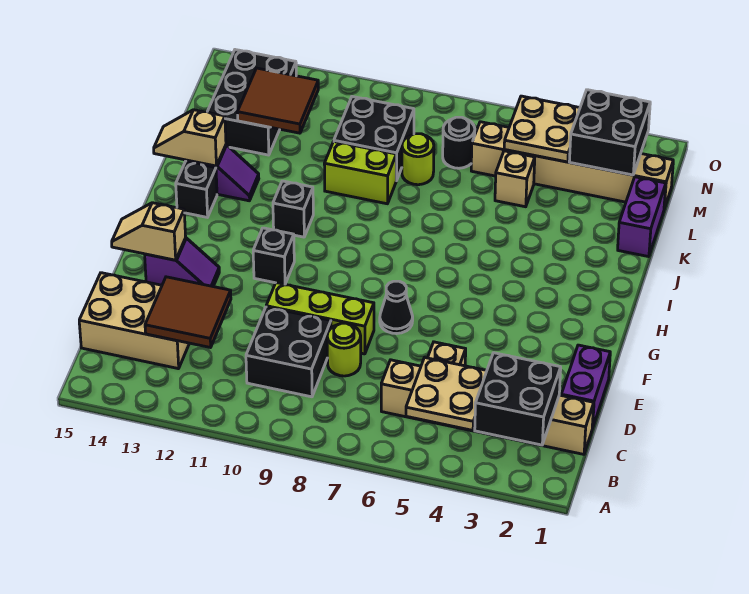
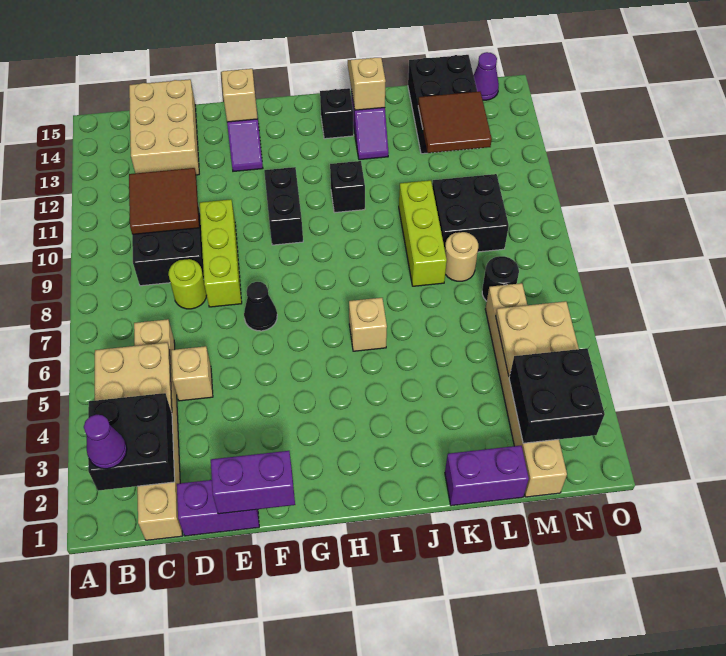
none -> purple 1x1 cone [84,415,127,469]
brown 2x2 tile [145,277,231,348] -> brown 2x2 tile moved to [129,168,199,234]
none -> purple 1x2 brick [211,451,295,514]
black 1x1 brick [253,228,294,284] -> black 1x2 brick [264,167,303,245]
lime 1x2 brick [324,142,396,204] -> lime 1x3 brick [399,180,447,286]
tan 1x1 brick [495,151,535,207] -> tan 1x1 brick moved to [349,298,387,351]
lime 1x1 round brick [402,134,434,185] -> tan 1x1 round brick [445,232,478,281]
black 2x3 brick [207,50,296,155] -> black 2x3 brick turned to [408,55,477,154]
none -> purple 1x1 cone [474,52,499,100]

